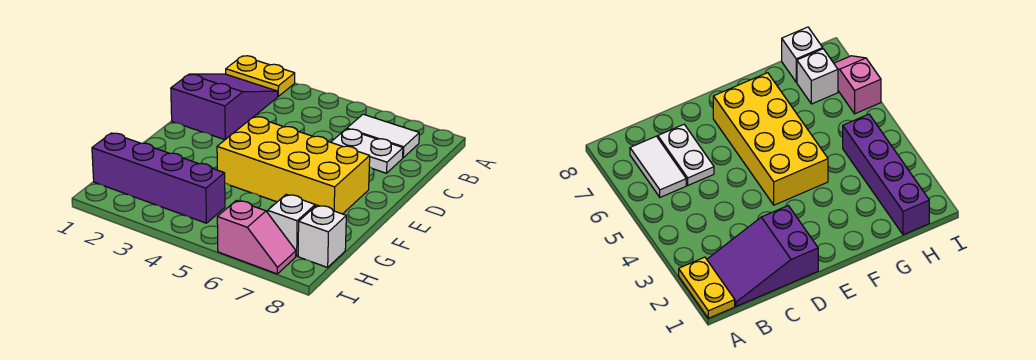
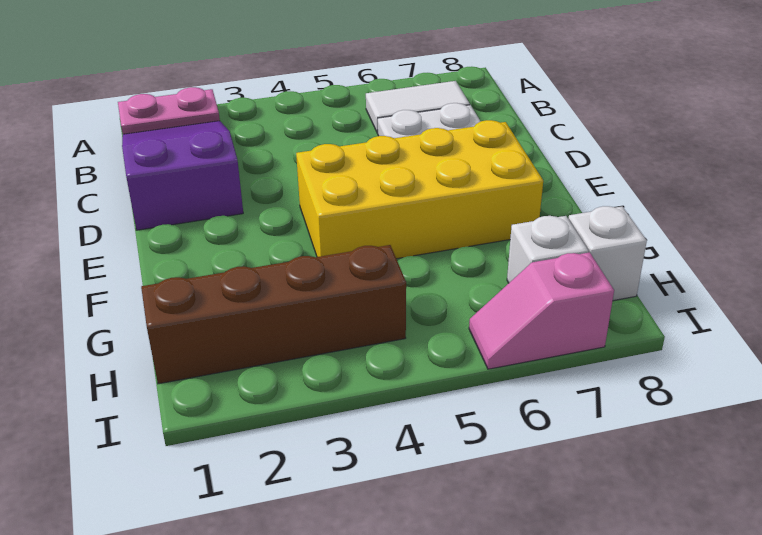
yellow 1x2 plate [226,56,295,96] -> pink 1x2 plate [118,87,220,134]
purple 1x4 brick [92,133,225,223] -> brown 1x4 brick [141,245,406,384]
pink 1x2 slope [217,200,296,274] -> pink 1x2 slope turned to [469,252,614,369]

